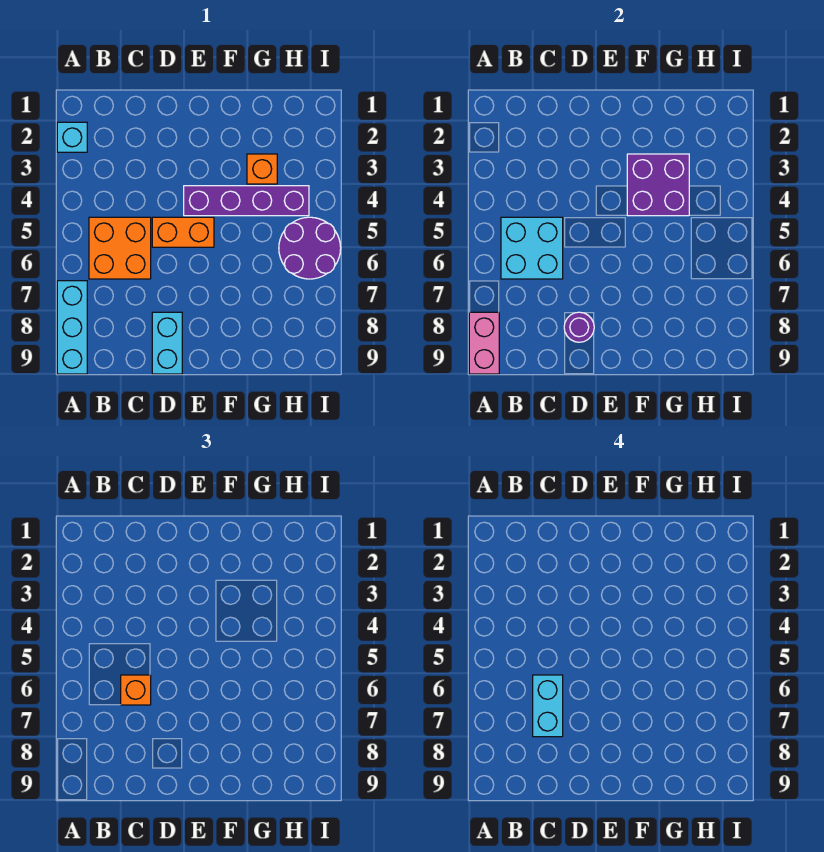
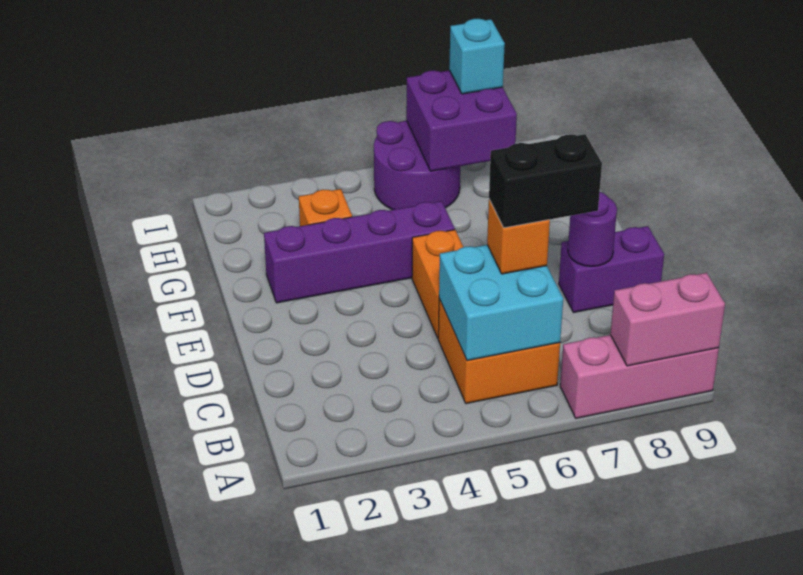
cyan 1x1 brick [57,122,87,152] -> cyan 1x1 brick moved to [449,19,505,94]
cyan 1x3 brick [57,281,87,374] -> pink 1x3 brick [560,335,719,418]
cyan 1x2 brick [533,675,563,737] -> black 1x2 brick [489,134,602,228]
cyan 1x2 brick [152,312,182,374] -> purple 1x2 brick [559,226,664,313]
purple 1x4 brick [184,186,309,216] -> purple 1x4 brick turned to [264,201,455,303]
purple 2x2 brick [627,154,689,216] -> purple 2x2 brick moved to [406,70,517,171]

